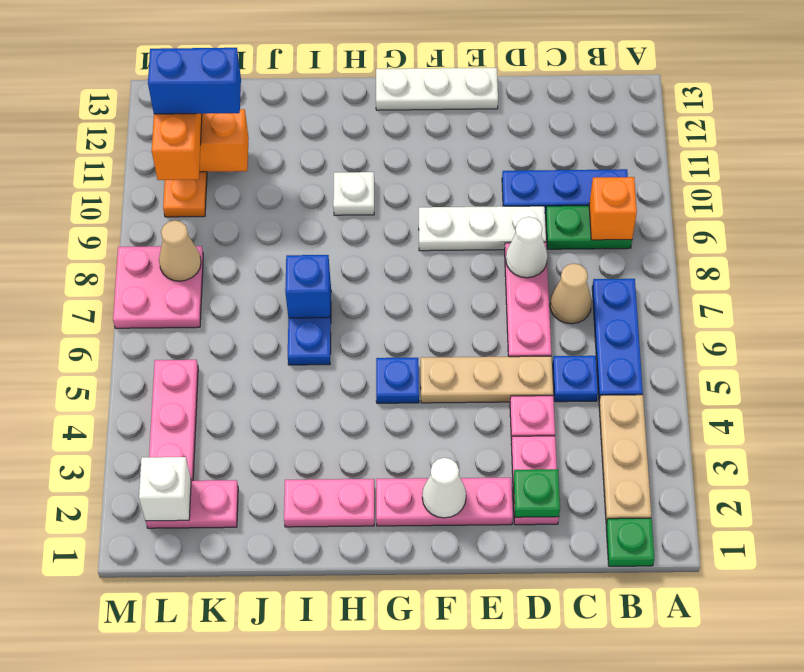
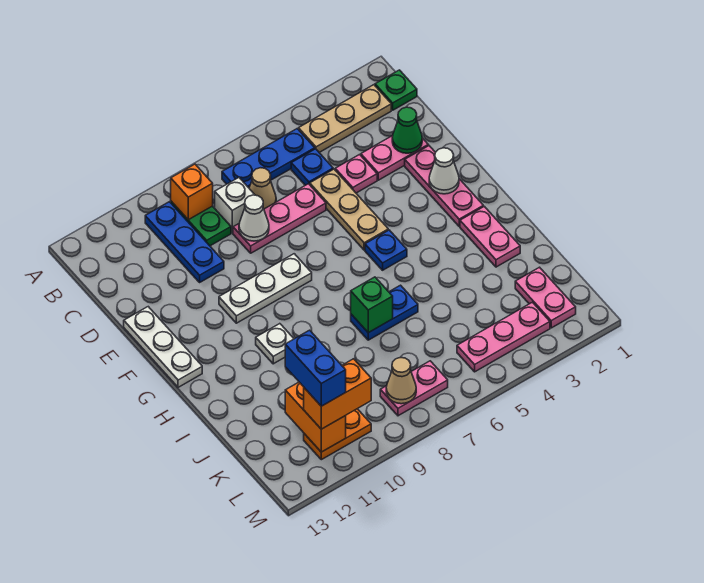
green 1x1 plate [514,469,560,517] -> green 1x1 cone [392,107,422,153]
white 1x3 plate [419,206,546,251] -> white 1x3 plate turned to [219,254,312,323]
blue 1x1 brick [285,255,331,318] -> green 1x1 brick [351,277,393,333]
white 1x1 brick [139,457,191,521] -> white 1x1 brick moved to [215,178,255,233]
pink 2x2 plate [113,246,203,328] -> pink 1x2 plate [380,361,448,416]

